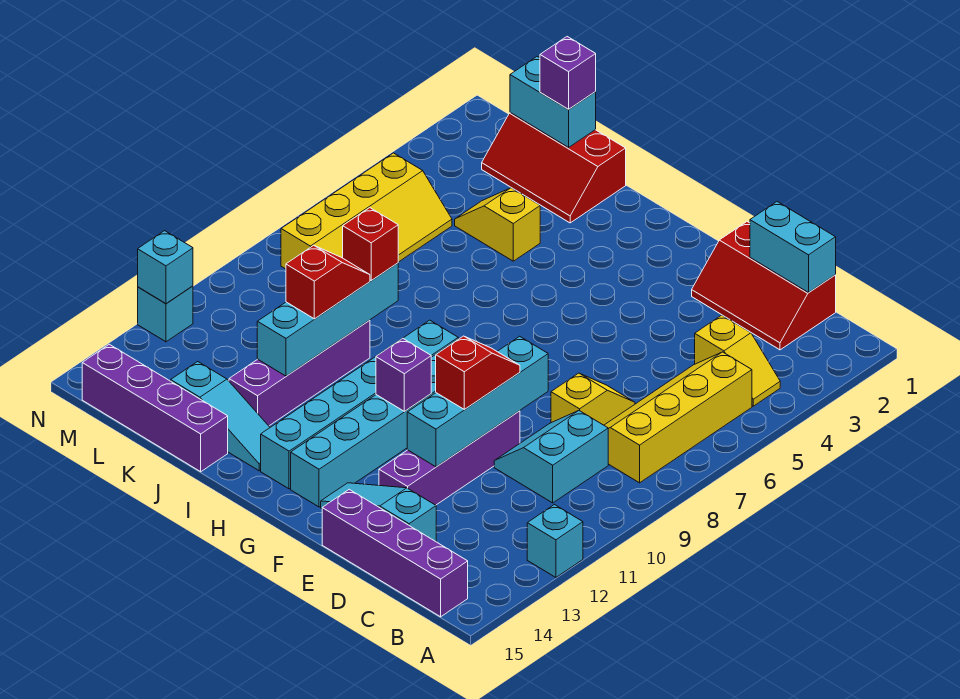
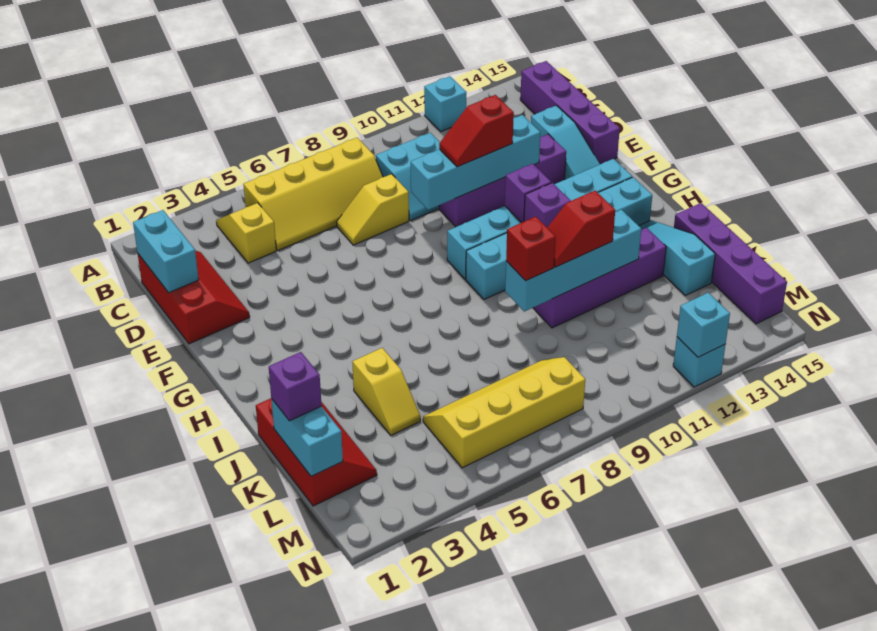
none -> purple 1x1 brick [524,183,571,227]

